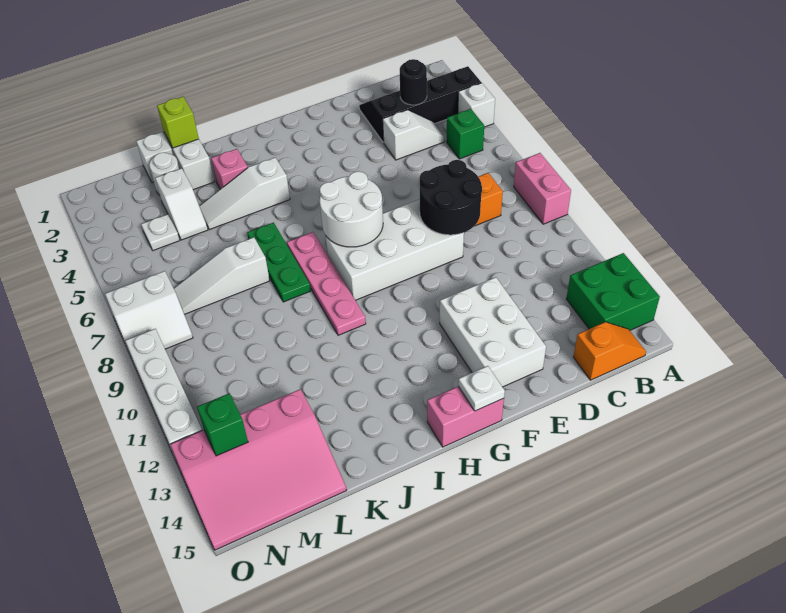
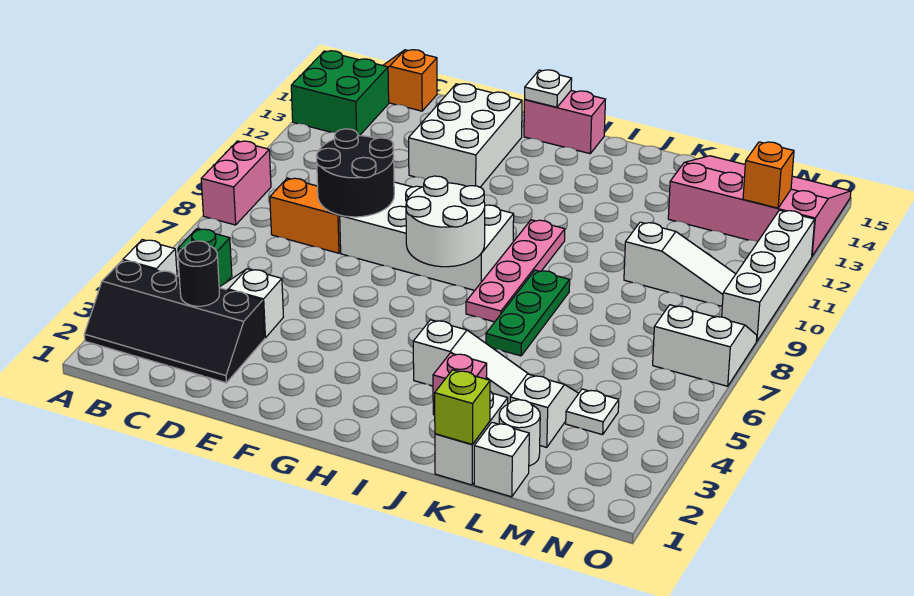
white 1x3 slope [174,237,270,314] -> white 1x3 slope moved to [624,222,736,306]
green 1x1 brick [197,393,248,456] -> orange 1x1 brick [743,142,794,208]

